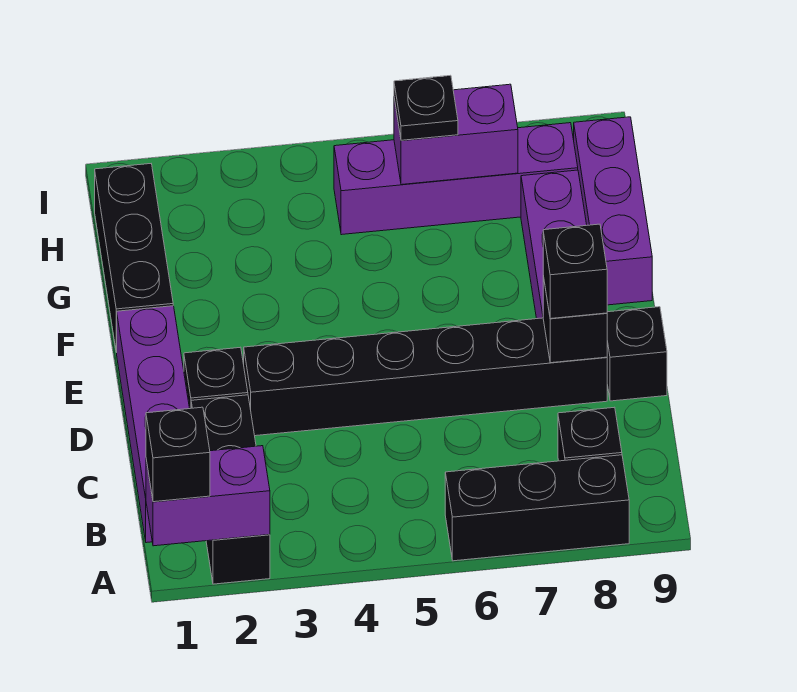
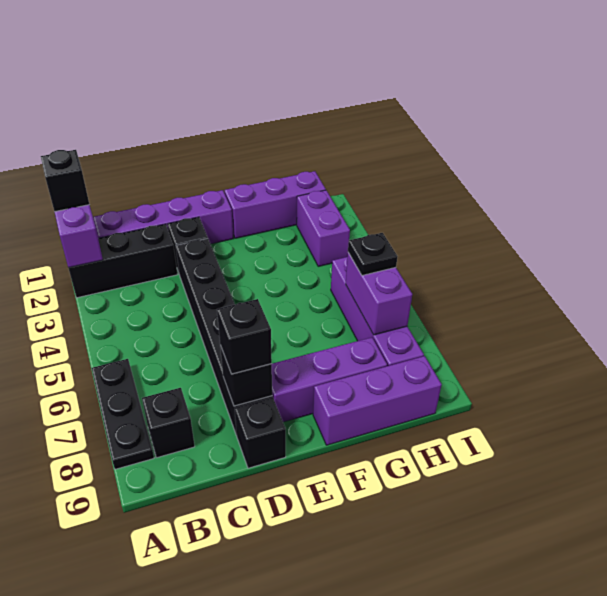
black 1x3 brick [445,455,629,561] -> black 1x3 plate [92,359,154,469]
black 1x3 brick [95,164,173,352] -> purple 1x3 brick [225,171,326,238]
none -> purple 1x2 brick [297,190,350,266]

